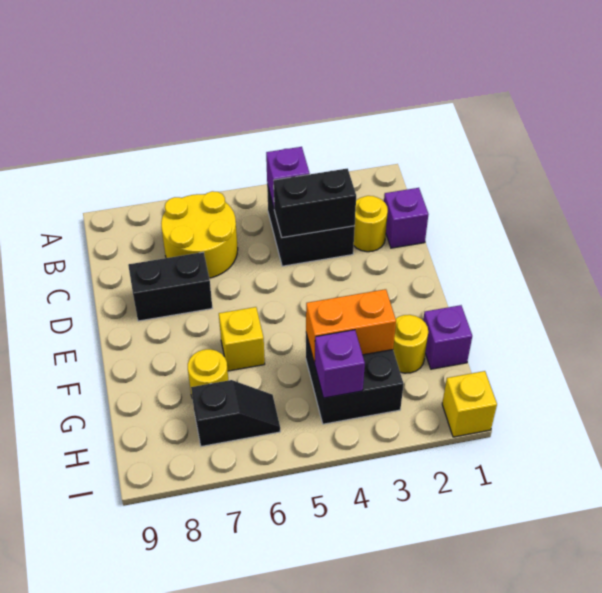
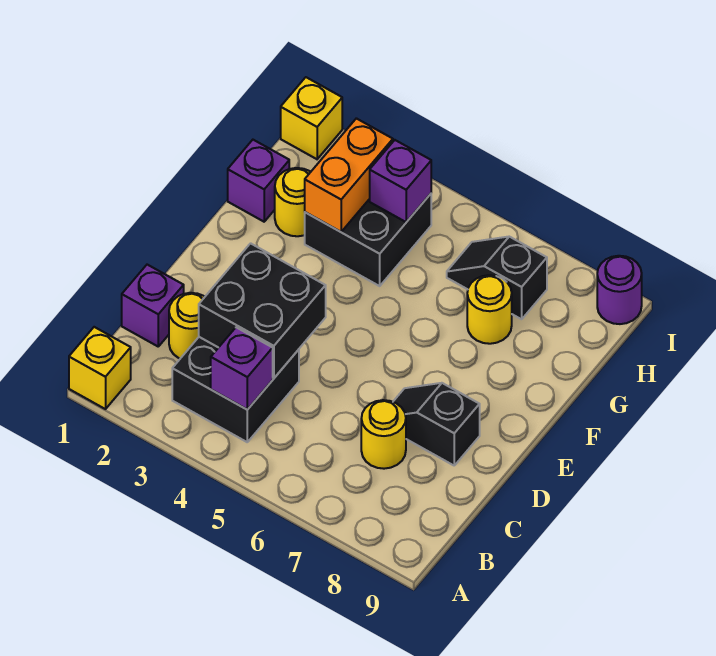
yellow 2x2 round brick [161,191,238,278] -> yellow 1x1 round brick [361,400,406,469]
black 1x2 brick [274,168,356,238] -> black 2x2 brick [199,243,326,378]
black 1x2 brick [128,252,212,321] -> black 1x2 slope [393,383,480,465]
yellow 1x1 brick [219,307,265,371] -> yellow 1x1 brick moved to [69,327,131,409]
orange 1x2 brick [306,289,396,363] -> orange 1x2 brick turned to [305,118,393,232]
none -> purple 1x1 round brick [597,256,642,324]

